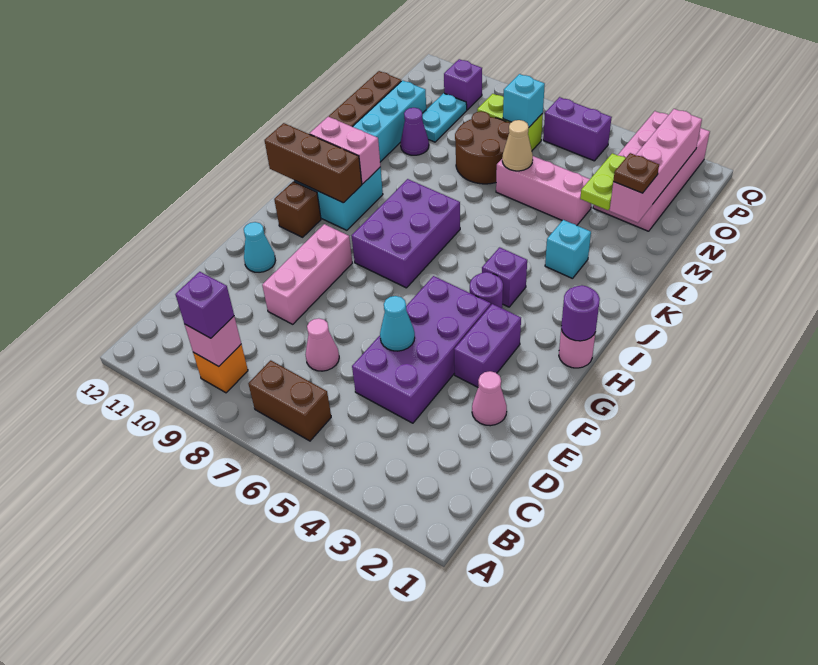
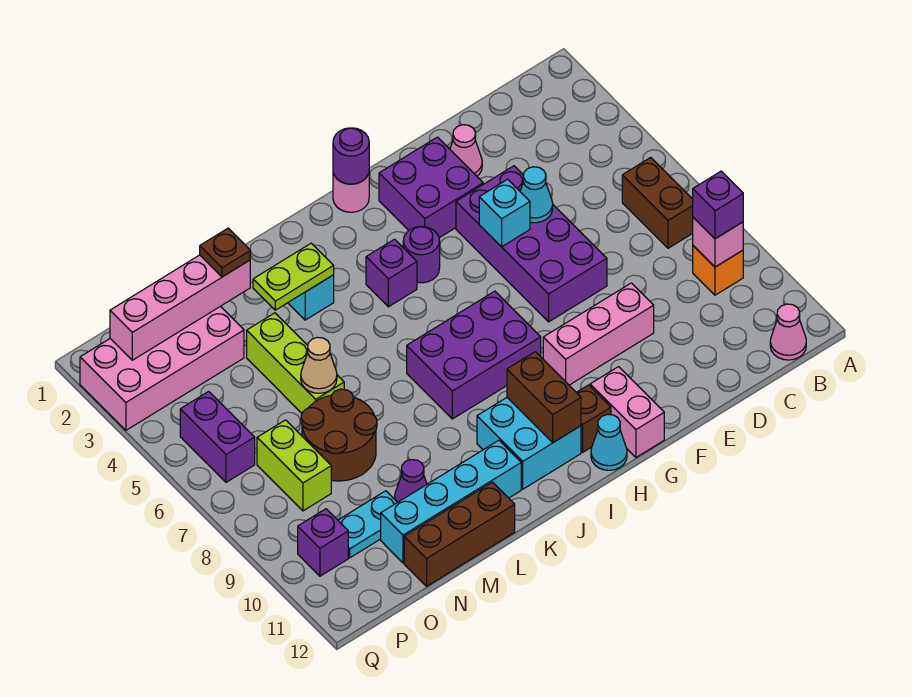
purple 2x4 brick [352,276,491,423] -> purple 2x4 brick turned to [456,166,607,322]
pink 1x1 cone [306,318,339,371] -> pink 1x1 cone moved to [770,304,806,360]
purple 1x2 brick [454,304,521,387] -> purple 2x2 brick [379,137,483,238]
cyan 1x1 cone [244,222,275,272] -> cyan 1x1 cone moved to [591,414,627,470]
brown 1x3 brick [265,123,362,203] -> brown 1x2 brick [507,352,581,442]
pink 1x2 brick [310,116,380,184] -> pink 1x2 brick moved to [590,367,664,457]
lime 1x2 plate [580,153,625,210] -> lime 1x2 plate moved to [253,243,334,310]
pink 1x3 brick [496,156,591,225] -> lime 1x3 brick [247,313,344,413]
cyan 1x1 brick [503,74,545,127] -> cyan 1x1 brick moved to [479,179,530,247]

